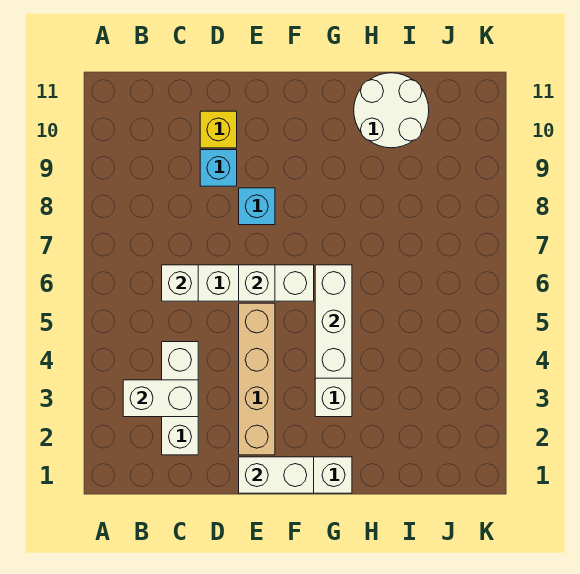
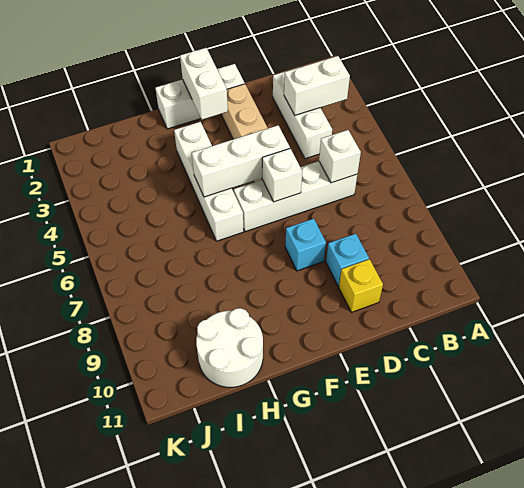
white 1x2 brick [239,457,314,493] -> white 1x2 brick turned to [180,48,228,120]
white 1x3 brick [315,265,352,378] -> white 1x3 brick turned to [192,125,290,197]

